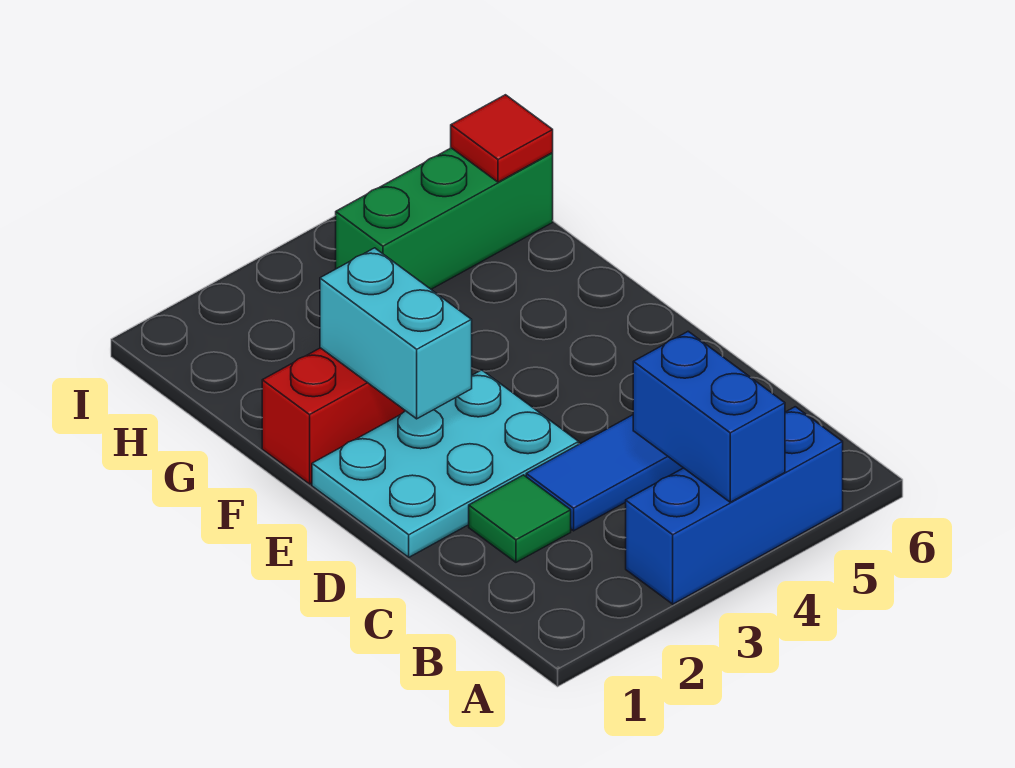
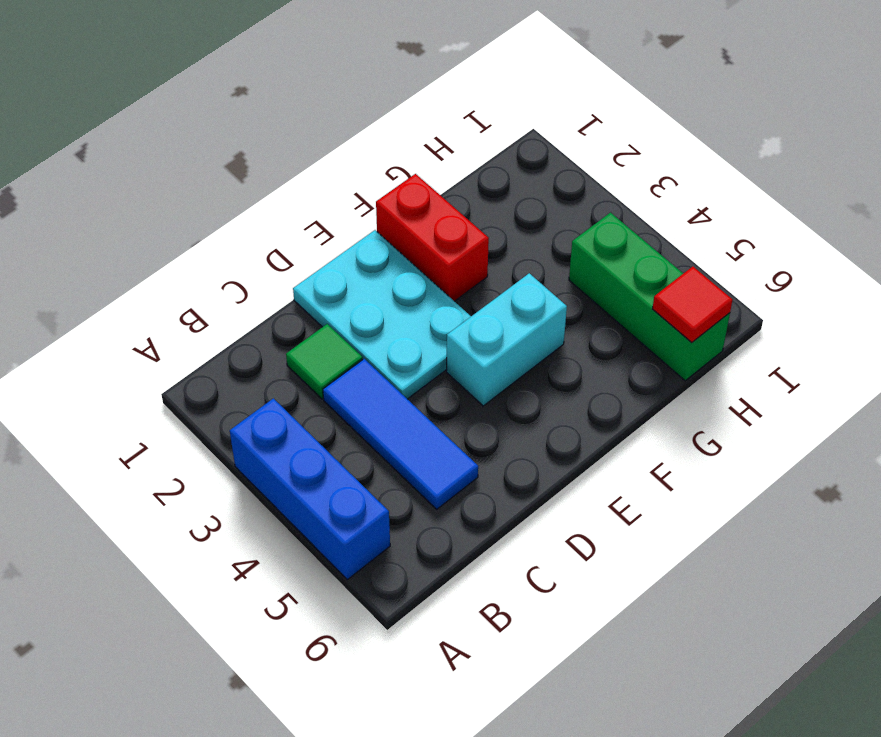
blue 1x2 brick [633,331,785,502] -> none
cyan 1x2 brick [320,248,472,419] -> cyan 1x2 brick moved to [447,273,567,406]

